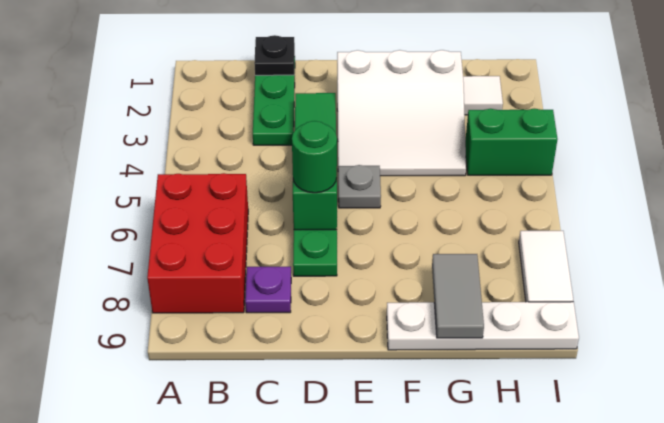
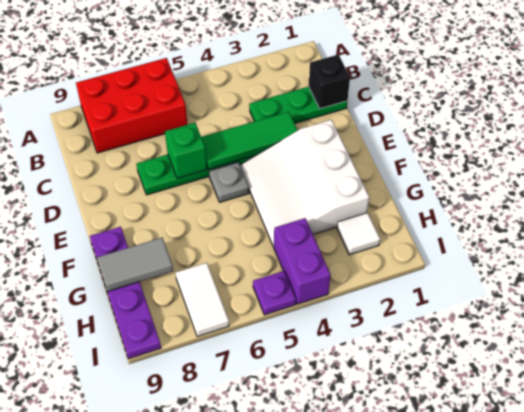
black 1x1 plate [254,35,295,75] -> black 1x1 brick [309,55,350,109]
purple 1x1 plate [245,267,291,313] -> purple 1x1 plate moved to [253,271,296,315]
green 1x1 round brick [292,121,337,193] -> none
white 1x4 plate [387,302,579,350] -> purple 1x4 plate [90,227,161,359]
green 1x2 brick [465,109,558,175] -> purple 1x2 brick [274,218,331,304]
white 1x2 tile [519,231,573,302] -> white 1x2 tile turned to [176,263,229,337]

